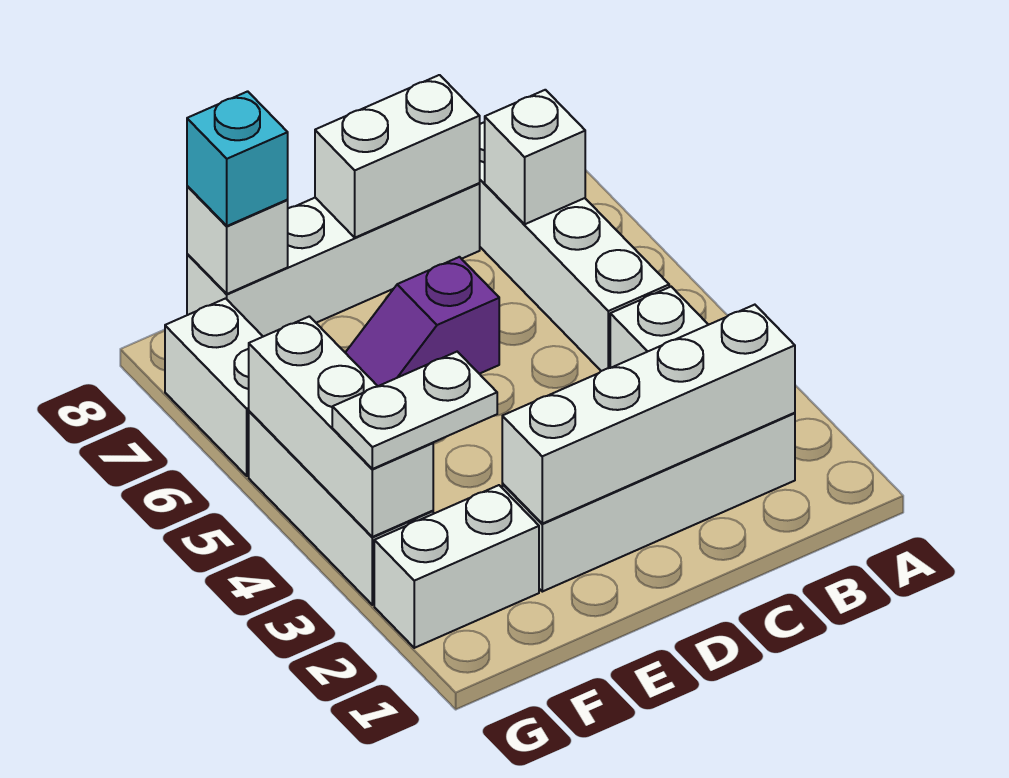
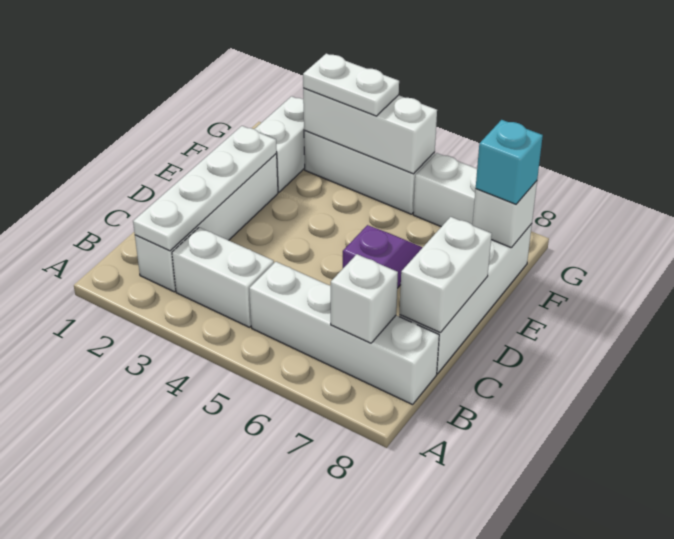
white 1x4 brick [502,305,795,524] -> white 1x4 plate [133,126,277,251]
white 1x2 plate [332,352,497,469] -> white 1x2 plate turned to [303,54,399,116]

